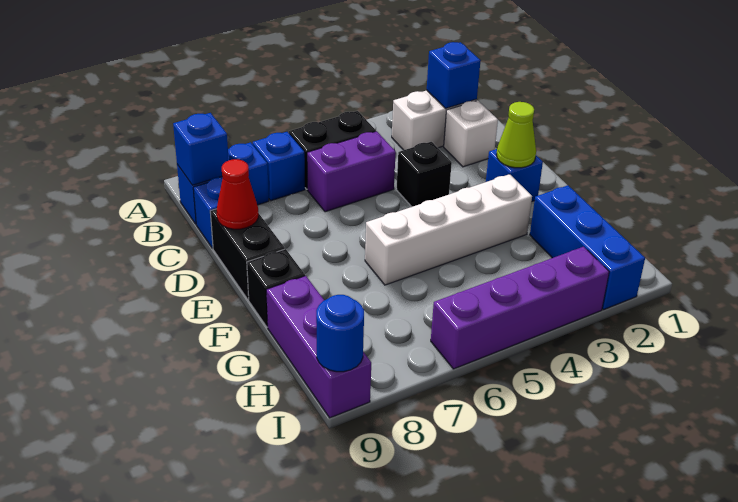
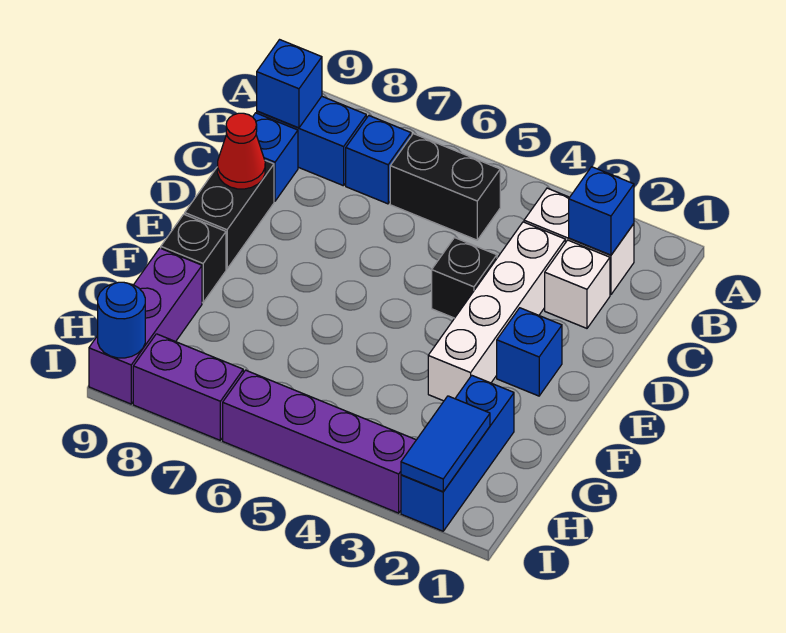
purple 1x2 brick [307,131,396,212] -> purple 1x2 brick moved to [133,334,243,440]
lime 1x1 cone [496,102,536,168] -> none
white 1x4 brick [365,174,532,285] -> white 1x4 brick turned to [428,222,565,401]
none -> blue 1x2 tile [401,396,490,492]

